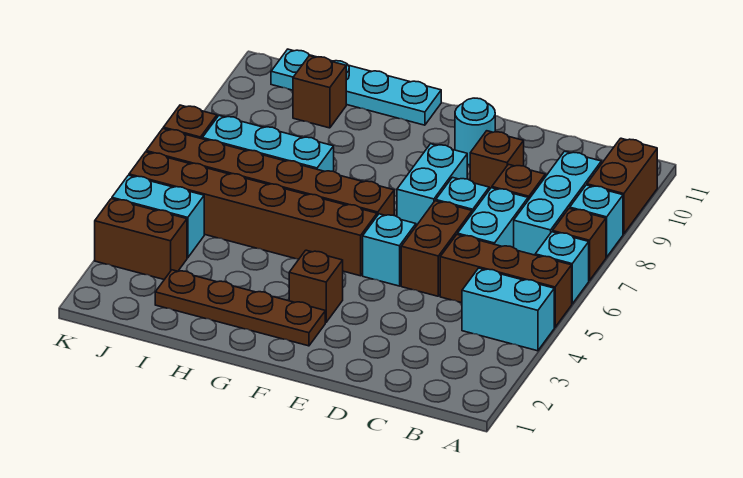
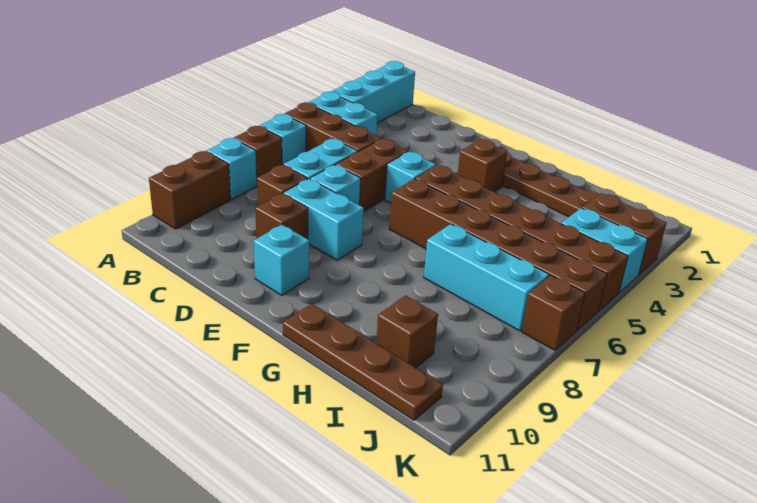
cyan 1x3 brick [514,151,601,255] -> cyan 1x3 brick moved to [331,61,415,123]
cyan 1x2 brick [397,144,467,226] -> cyan 1x2 brick turned to [284,179,364,260]
cyan 1x1 round brick [455,98,495,165] -> cyan 1x1 brick [254,225,309,295]
cyan 1x4 plate [271,49,441,125] -> brown 1x4 plate [283,304,443,420]

